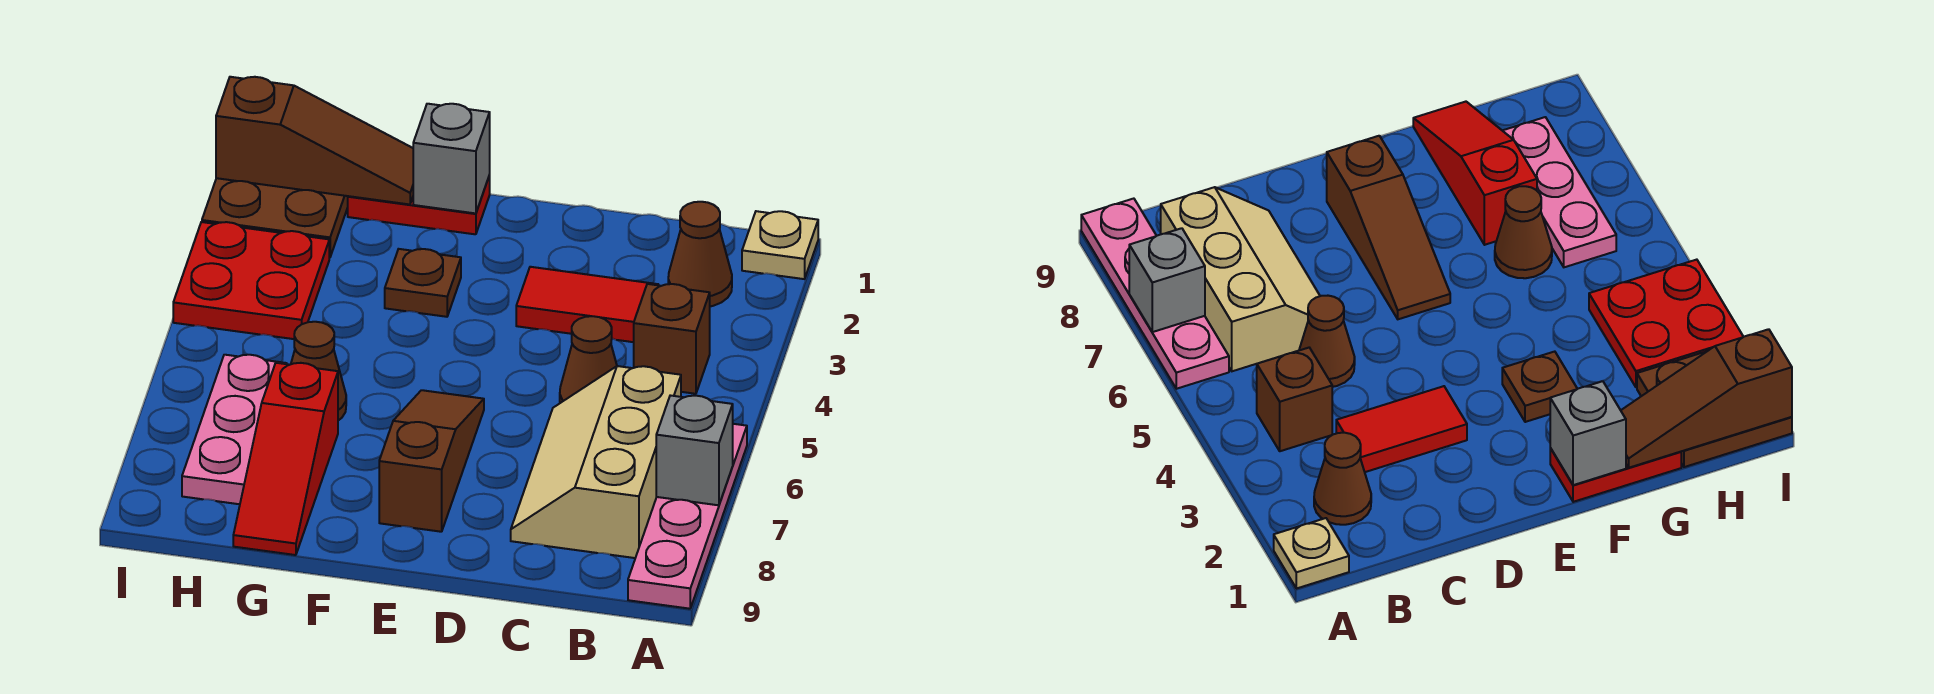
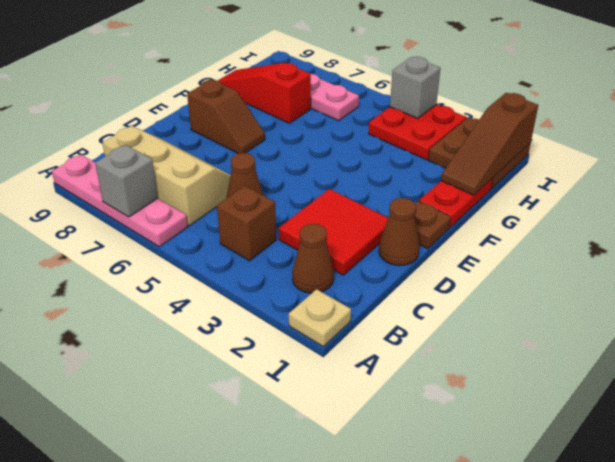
red 1x2 tile [516,267,658,342] -> red 2x2 tile [279,189,388,275]
brown 1x3 slope [379,390,484,532] -> brown 1x2 slope [187,80,265,154]
grey 1x1 brick [413,104,490,213] -> grey 1x1 brick moved to [390,57,441,118]
brown 1x1 plate [385,249,461,317] -> brown 1x1 plate moved to [415,201,451,249]
brown 1x1 cone [291,322,346,420] -> brown 1x1 cone moved to [379,198,420,266]

